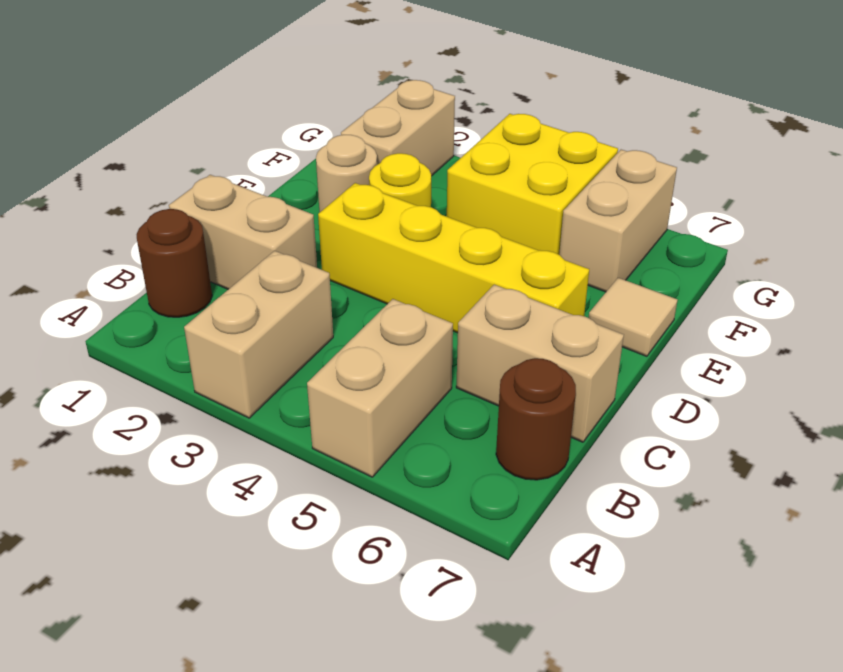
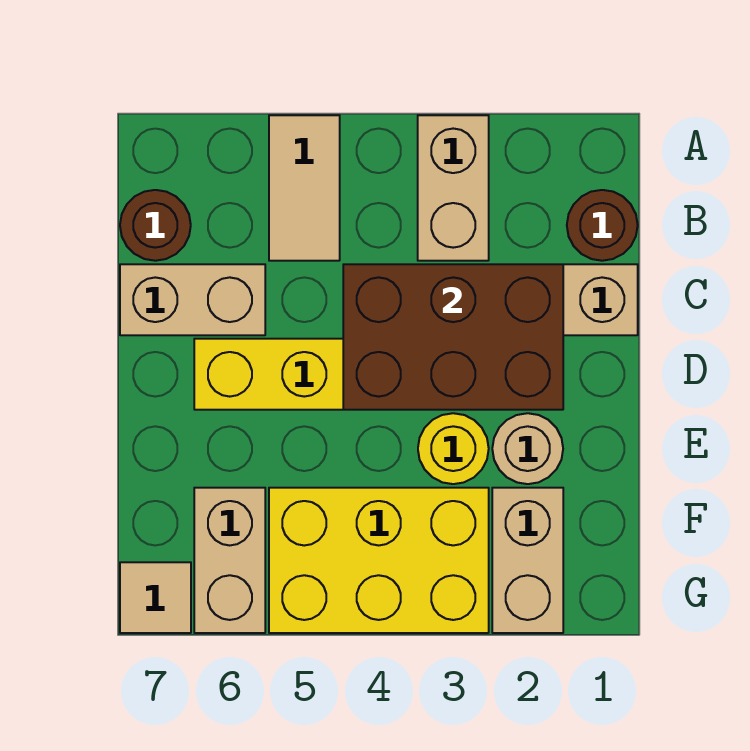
tan 1x2 brick [307,299,453,477] -> tan 1x2 tile [269,115,340,261]
none -> brown 2x3 brick [343,264,563,410]
tan 1x1 tile [588,278,678,356] -> tan 1x1 tile moved to [120,562,191,633]
yellow 2x2 brick [447,114,618,255] -> yellow 2x3 brick [269,488,489,633]

